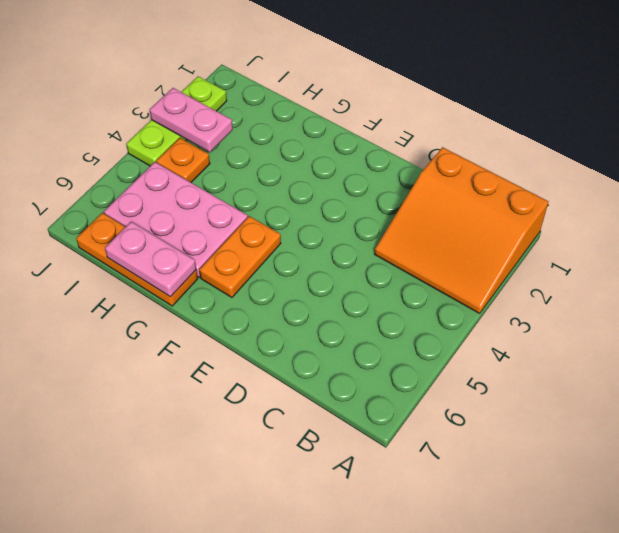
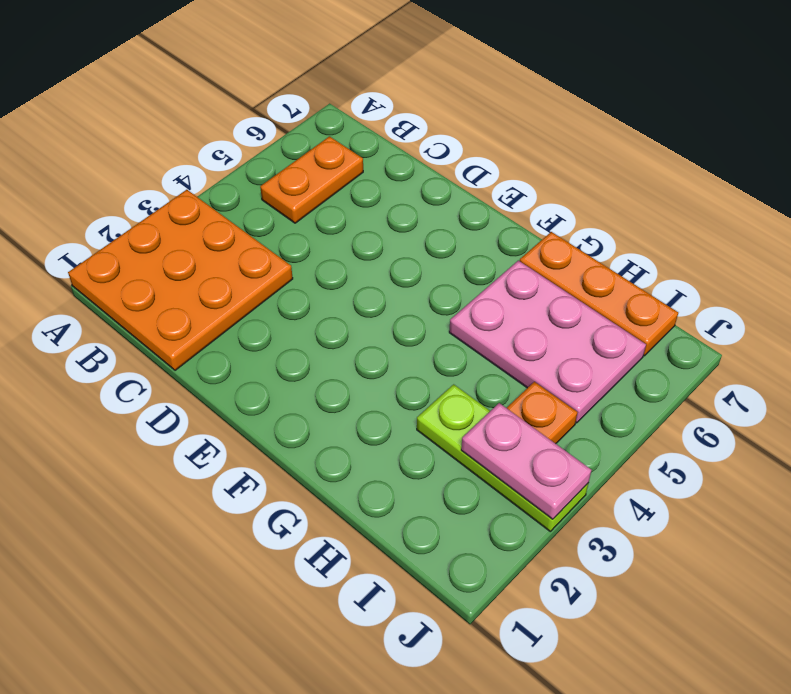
orange 3x3 slope [374,147,549,313] -> orange 3x3 plate [68,190,293,370]
orange 1x2 plate [199,216,281,298] -> orange 1x2 plate moved to [260,136,363,223]
pink 1x2 plate [105,222,196,297] -> none
lime 1x3 plate [126,76,227,166] -> lime 1x3 plate turned to [417,384,588,531]

